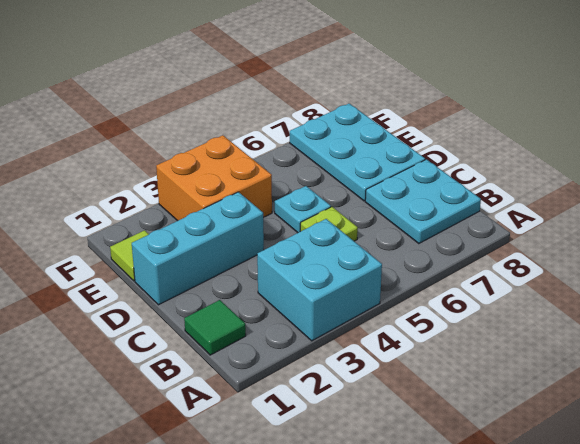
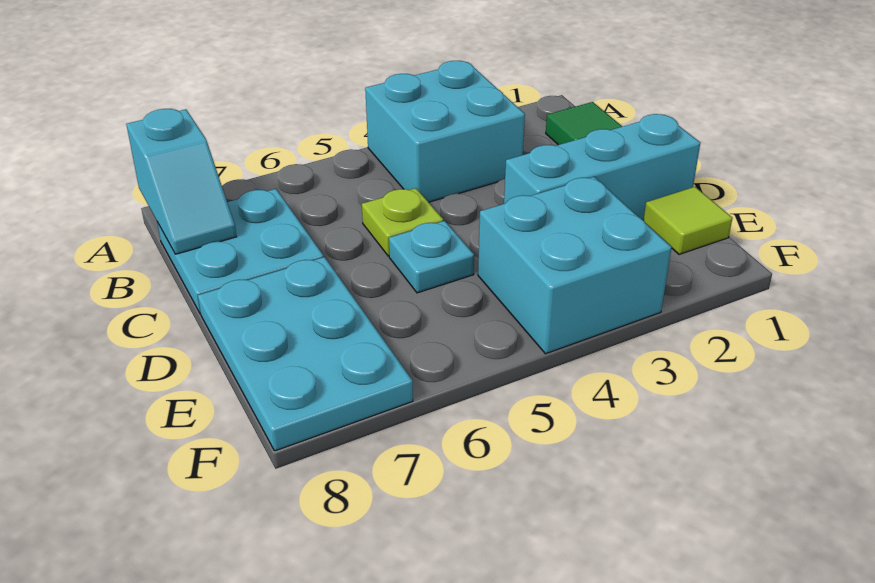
none -> cyan 1x2 slope [126,109,237,254]
orange 2x2 brick [156,135,272,221] -> cyan 2x2 brick [478,177,672,354]

